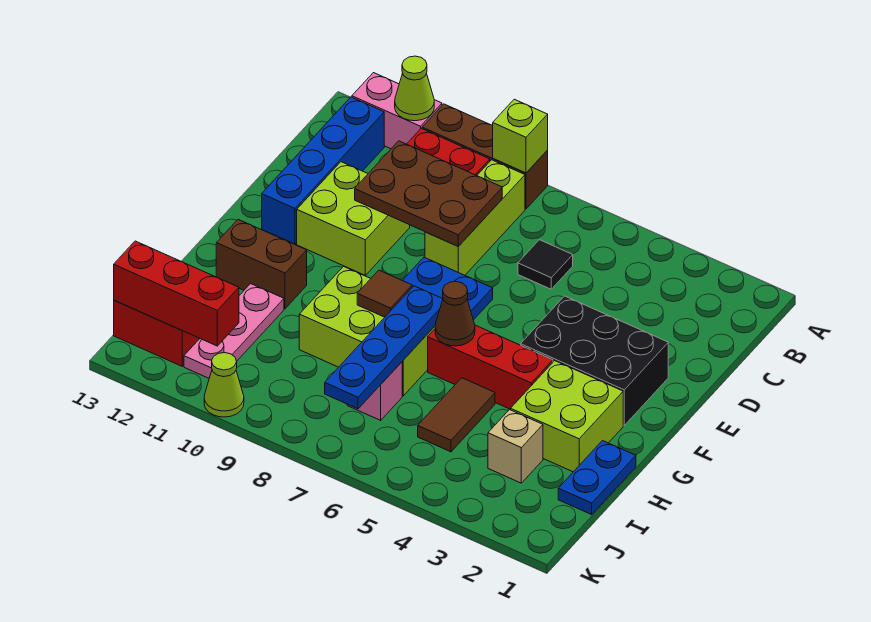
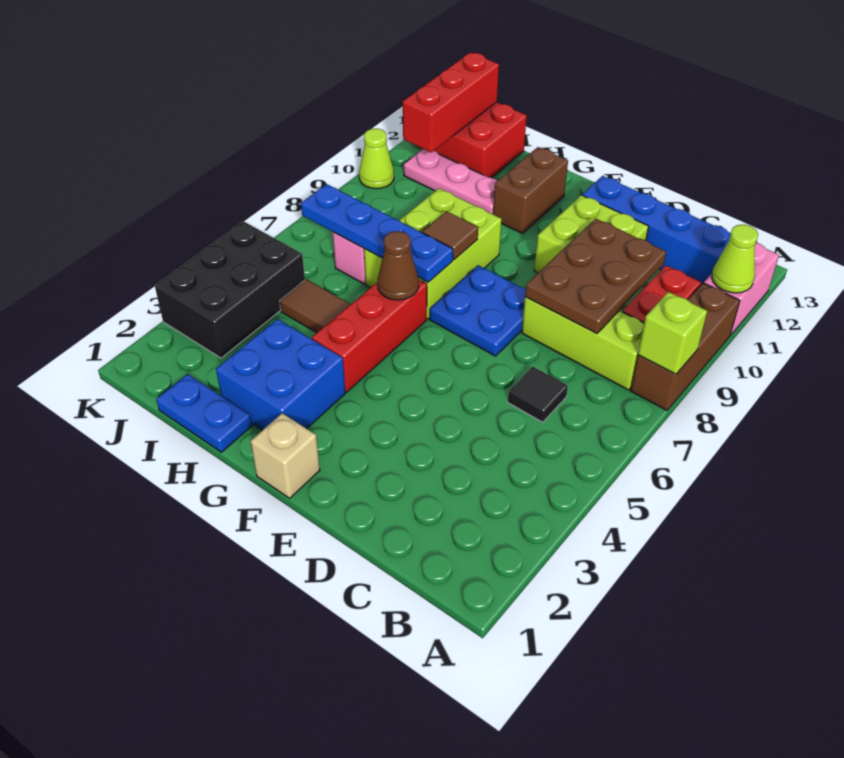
black 2x3 brick [521,296,668,425] -> black 2x3 brick moved to [155,221,305,358]
lime 2x2 brick [511,361,623,472] -> blue 2x2 brick [216,319,345,430]
tan 1x1 brick [488,410,543,483] -> tan 1x1 brick moved to [251,413,320,498]

